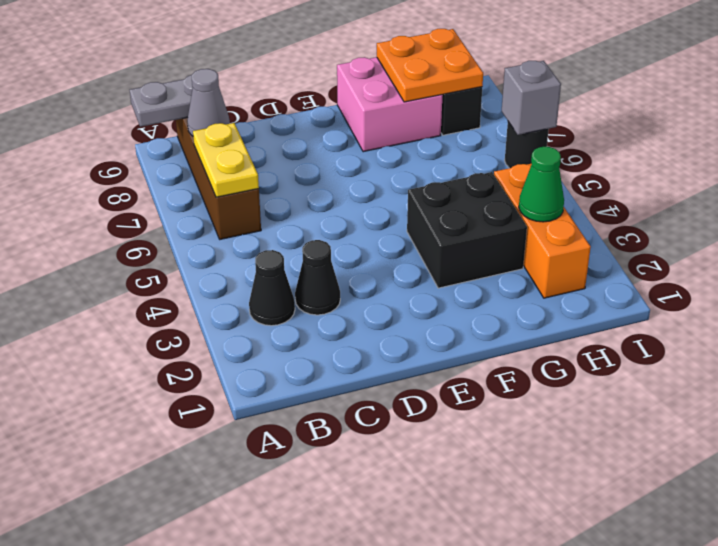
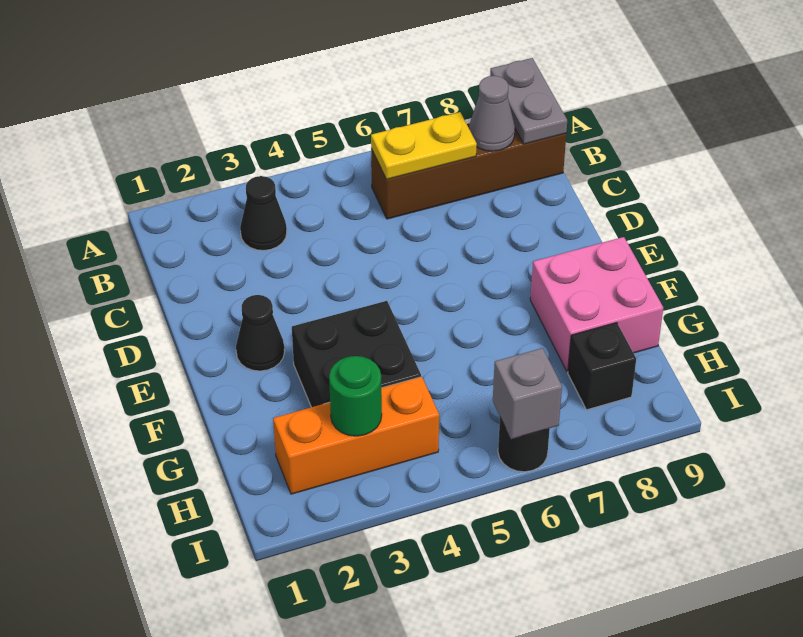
black 1x1 cone [295,240,340,315] -> black 1x1 cone moved to [236,295,285,371]
orange 2x2 plate [377,29,483,102] -> none
green 1x1 cone [519,147,564,222] -> green 1x1 round brick [329,356,382,436]

